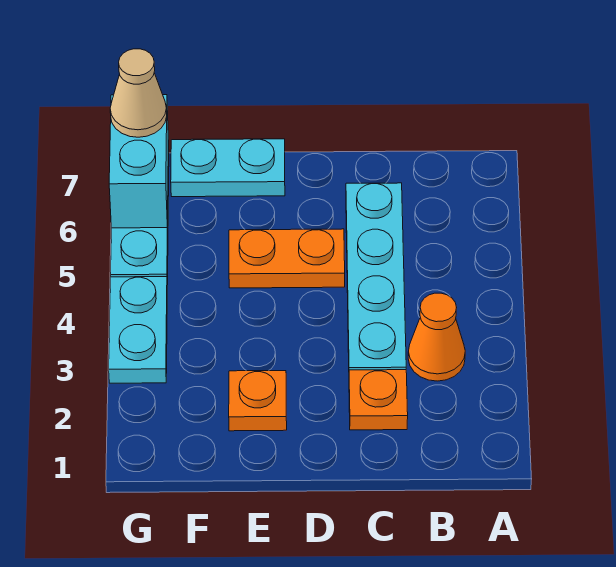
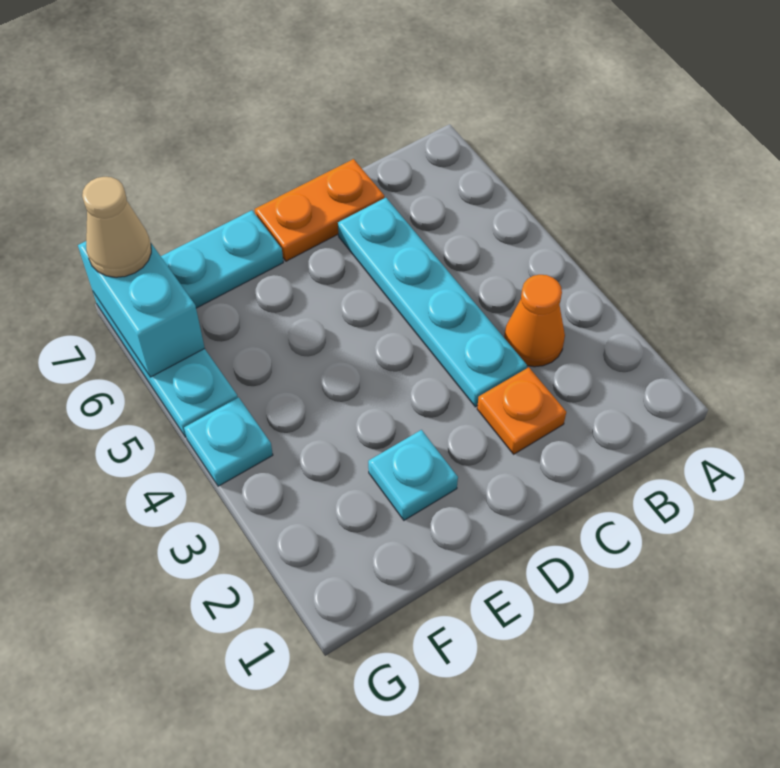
orange 1x2 plate [229,229,345,288] -> orange 1x2 plate moved to [255,159,384,261]
orange 1x1 plate [229,371,287,431] -> cyan 1x1 plate [368,430,458,520]
cyan 1x2 plate [109,277,167,383] -> cyan 1x1 plate [184,397,273,486]

